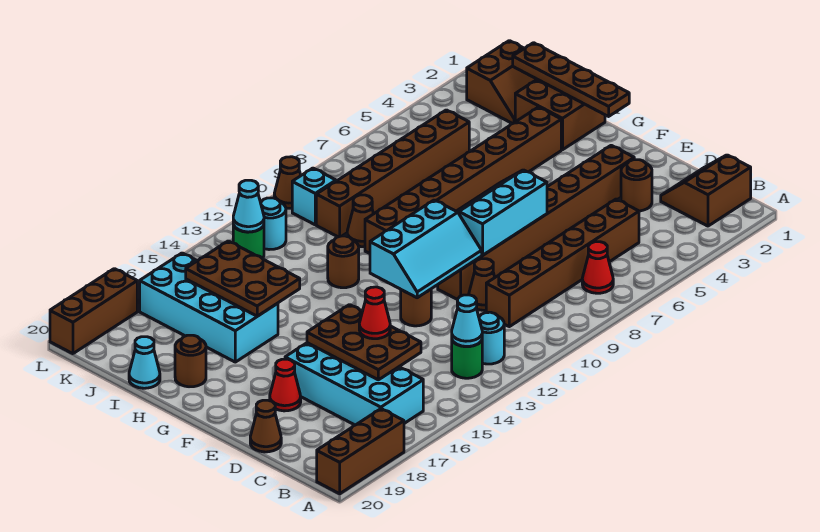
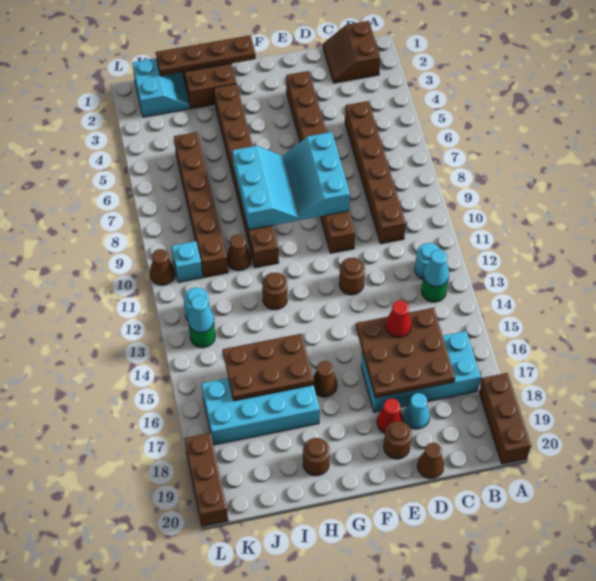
red 1x1 cone [582,242,613,293] -> none
brown 2x3 plate [307,305,421,380] -> brown 3x3 plate [356,308,455,398]
brown 1x1 round brick [621,160,652,211] -> brown 1x1 round brick moved to [384,421,412,459]
brown 1x1 cone [469,259,495,310] -> brown 1x1 cone moved to [313,361,337,397]
cyan 2x3 slope [370,200,482,298] -> cyan 2x3 slope moved to [232,146,298,230]
cyan 1x1 cone [129,337,160,388] -> cyan 1x1 cone moved to [403,393,430,429]
brown 2x2 slope [467,41,537,124] -> cyan 2x2 slope [132,58,190,117]

